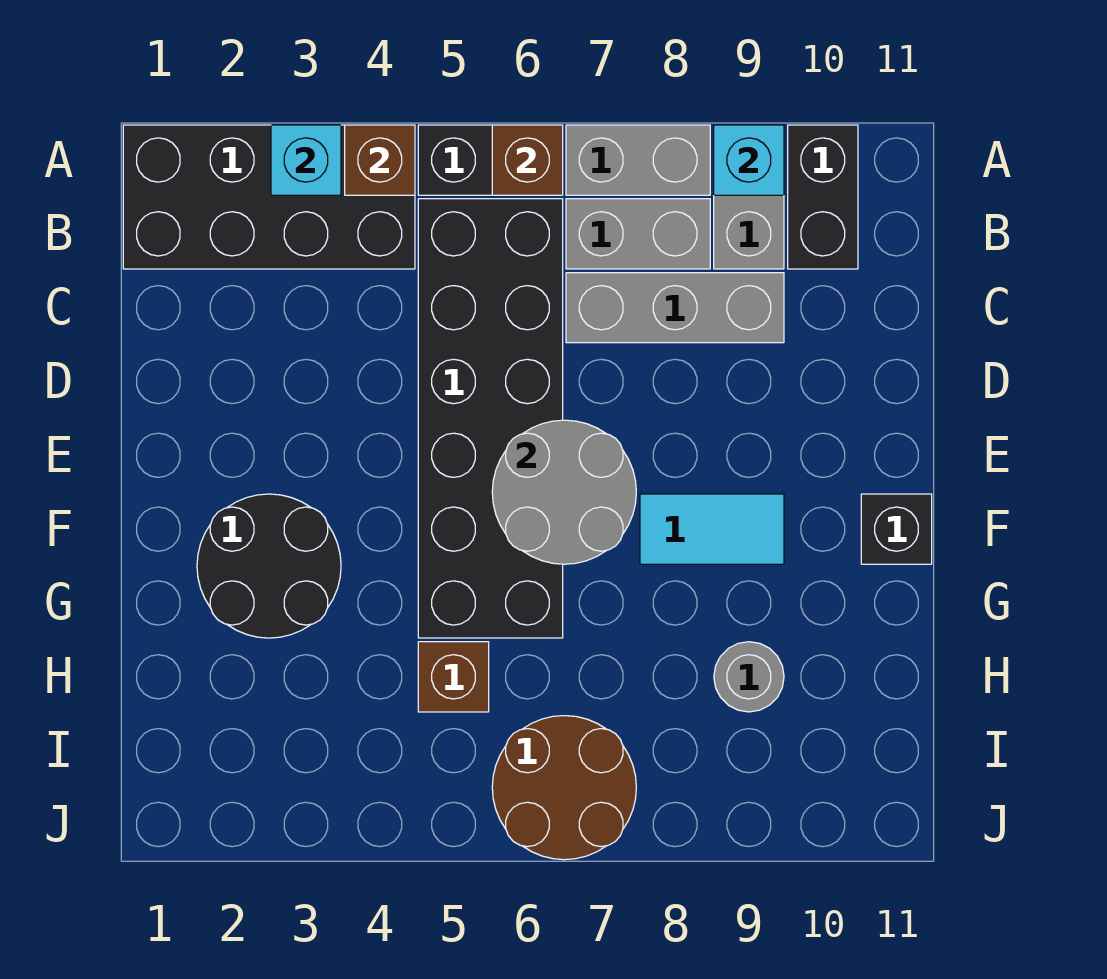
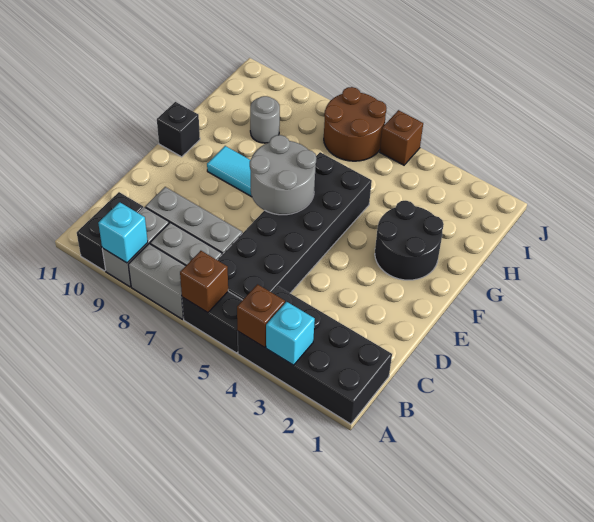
brown 1x1 brick [418,642,489,712] -> brown 1x1 brick moved to [380,110,423,165]

